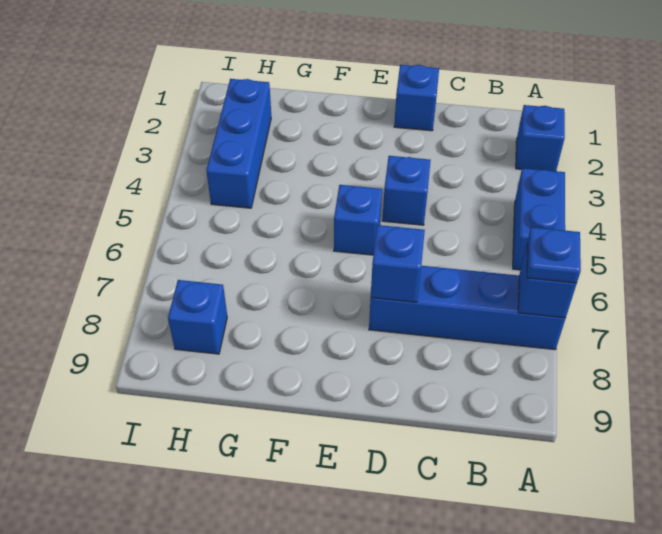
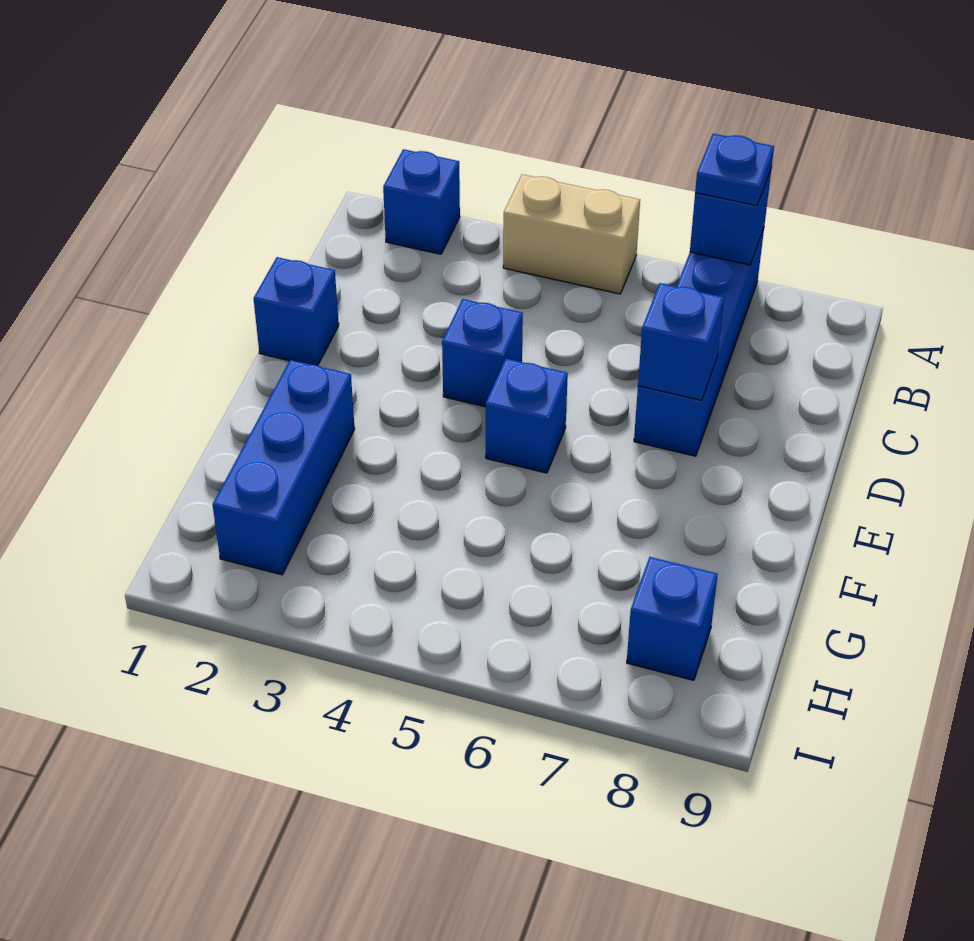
blue 1x2 brick [513,168,565,270] -> tan 1x2 brick [503,175,640,294]
blue 1x3 brick [206,79,271,208] -> blue 1x3 brick turned to [213,360,355,575]

